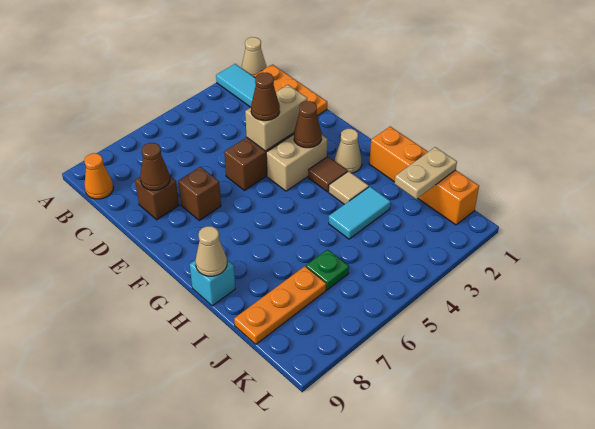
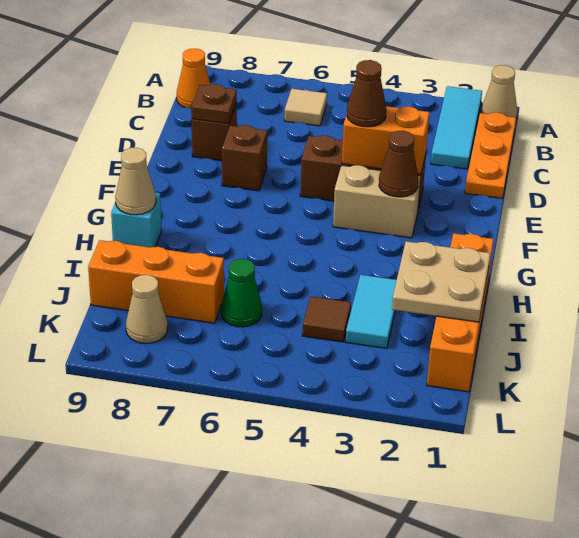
brown 1x1 cone [140,143,170,190] -> brown 1x1 plate [191,84,237,124]
tan 1x2 brick [245,85,307,151] -> orange 1x2 brick [342,106,429,174]
tan 1x1 cone [335,129,362,173] -> tan 1x1 cone moved to [126,275,168,343]
brown 1x1 tile [308,157,348,192] -> brown 1x1 tile moved to [302,297,351,342]
tan 1x1 tile [329,171,369,204] -> tan 1x1 tile moved to [284,89,327,126]
cyan 1x2 tile [329,187,391,239] -> cyan 1x2 tile turned to [346,275,397,348]
tan 1x2 plate [394,147,457,199] -> tan 2x2 plate [392,241,490,322]
green 1x1 plate [306,250,349,290] -> green 1x1 cone [221,259,262,327]
orange 1x3 plate [234,266,326,344] -> orange 1x3 brick [88,240,224,323]

